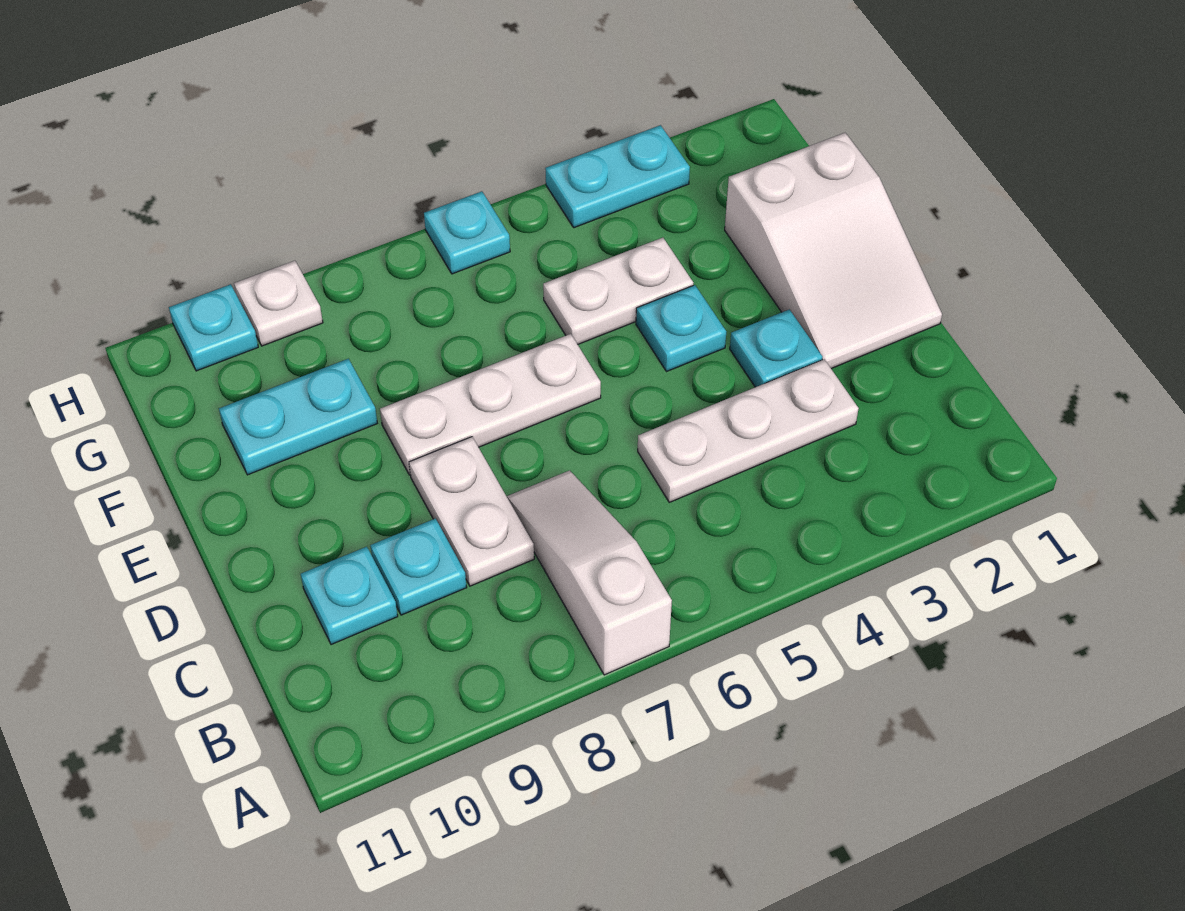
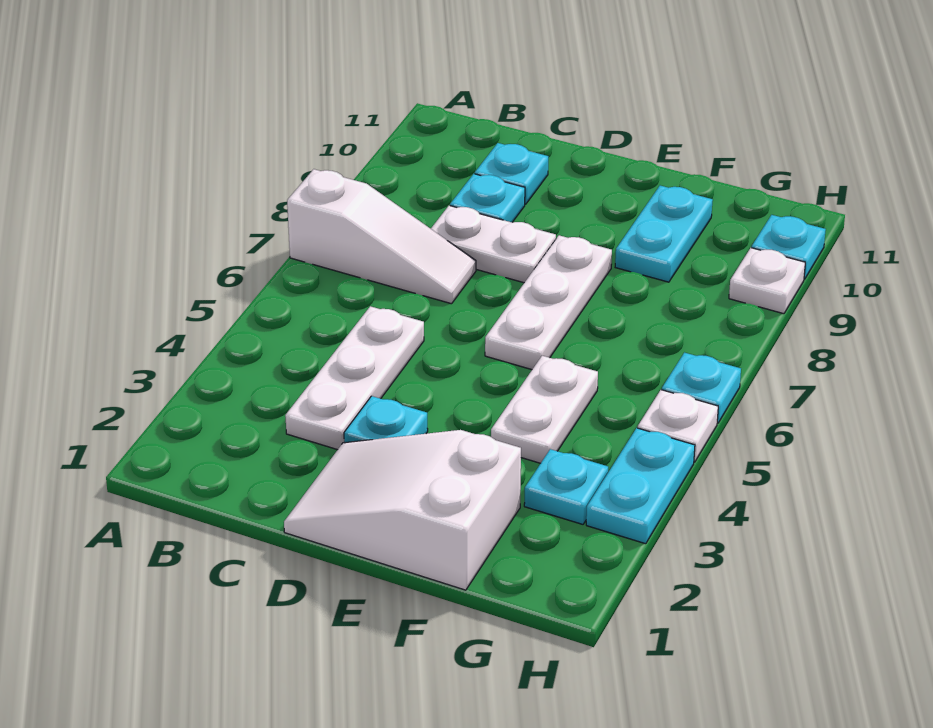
cyan 1x1 plate [636,285,726,372] -> cyan 1x1 plate moved to [524,449,608,524]
none -> white 1x1 plate [638,390,718,462]

